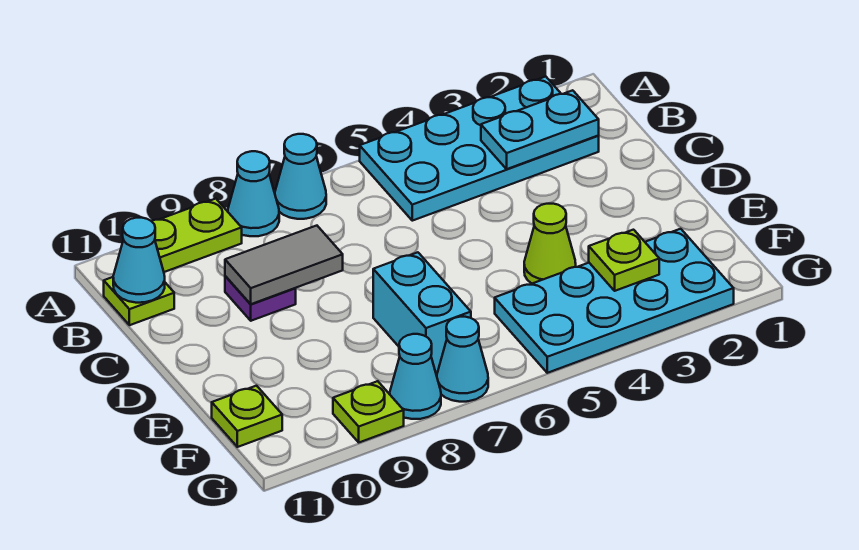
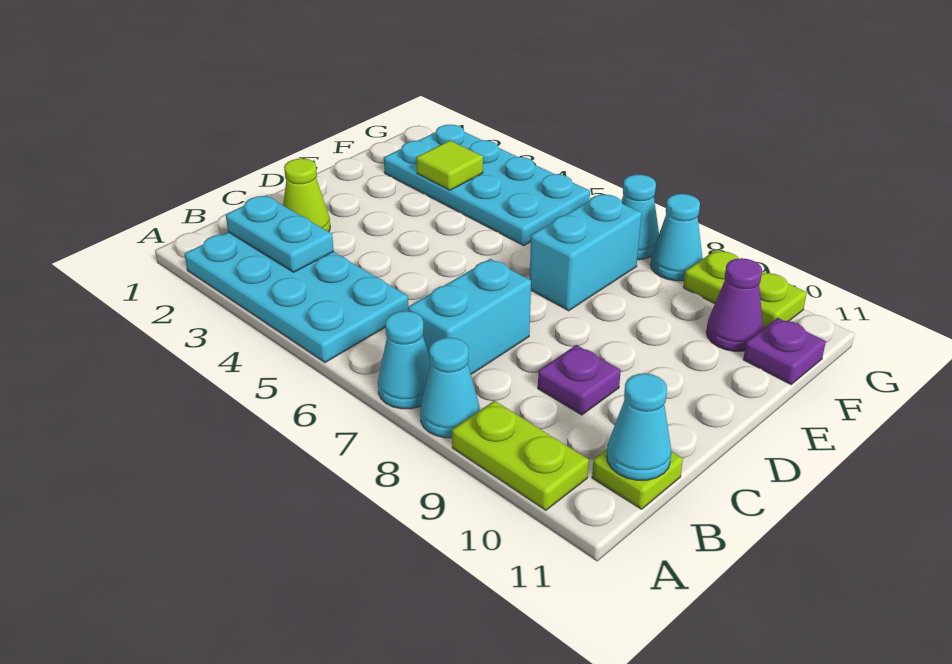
none -> cyan 1x2 brick [408,259,531,374]
grey 1x2 tile [225,226,343,304] -> none
lime 1x1 cone [524,204,576,283] -> lime 1x1 cone moved to [283,159,330,232]
lime 1x1 plate [589,230,659,291] -> lime 1x1 tile [416,141,483,190]
none -> purple 1x1 cone [706,258,763,351]
lime 1x1 plate [212,386,282,447] -> purple 1x1 plate [743,318,826,384]
lime 1x1 plate [333,381,404,442] -> lime 1x2 plate [683,250,807,328]

